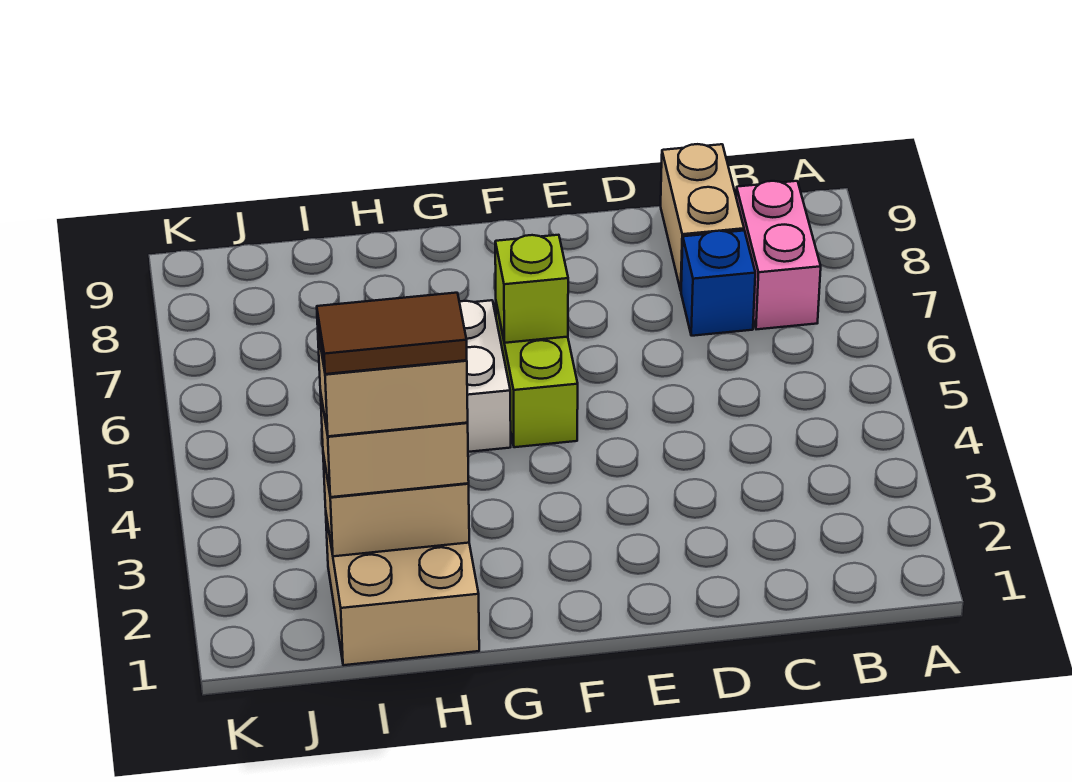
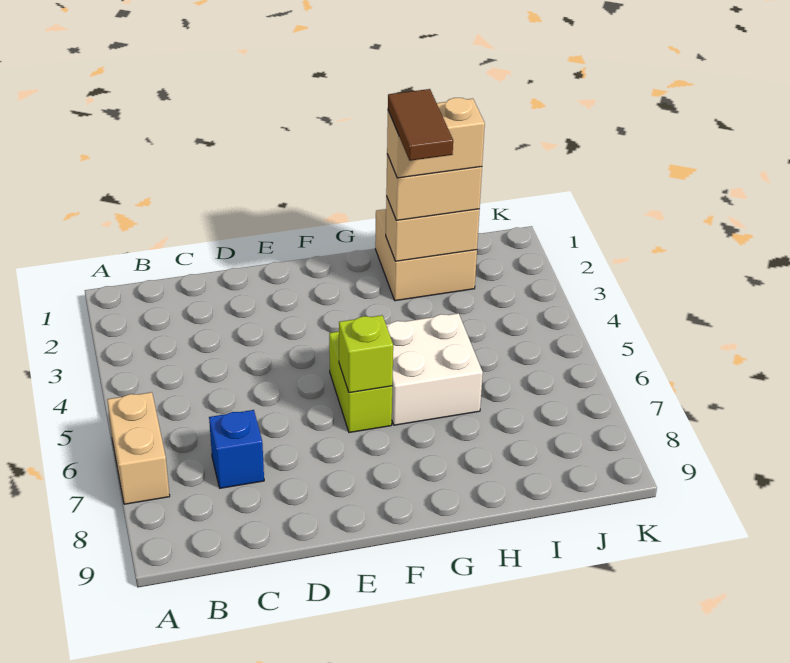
pink 1x2 brick [736,181,821,329] -> none
tan 1x2 brick [661,144,744,290] -> tan 1x2 brick moved to [107,392,170,504]
brown 1x2 tile [317,293,467,374] -> brown 1x2 tile turned to [388,89,453,161]

